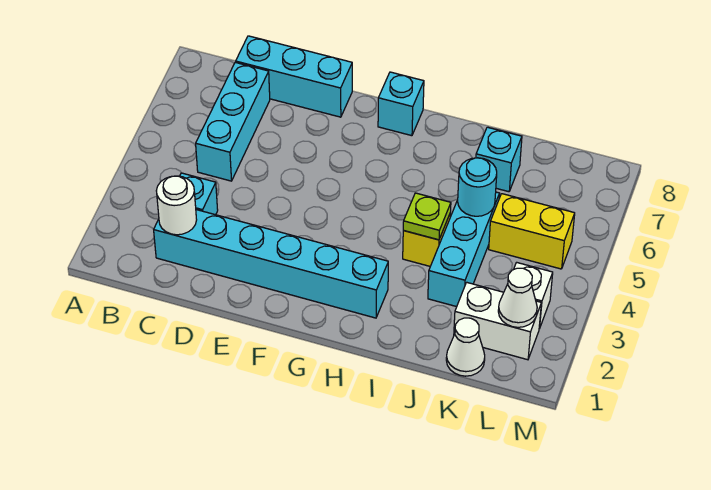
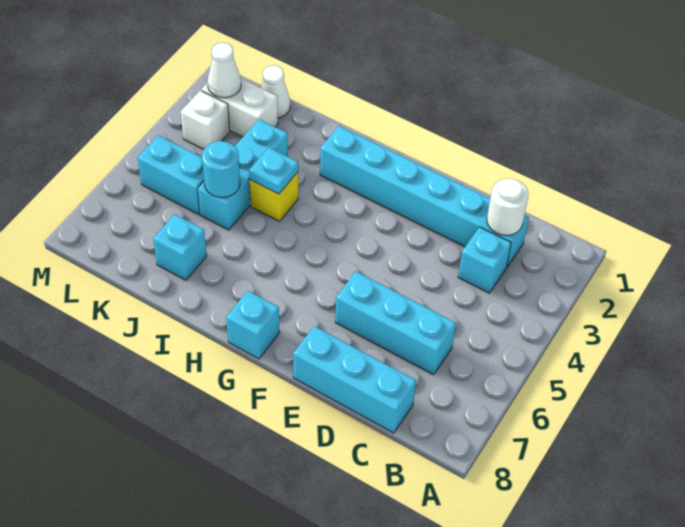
cyan 1x3 brick [196,62,270,181] -> cyan 1x3 brick turned to [335,272,456,375]
lime 1x1 plate [403,193,451,240] -> cyan 1x1 plate [249,148,298,194]
yellow 1x2 brick [489,194,575,269] -> cyan 1x2 brick [138,135,204,214]

